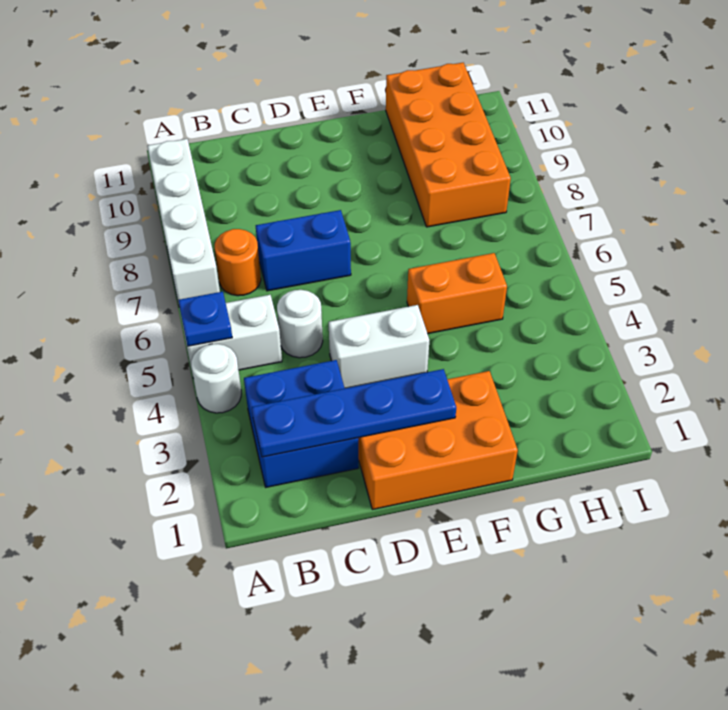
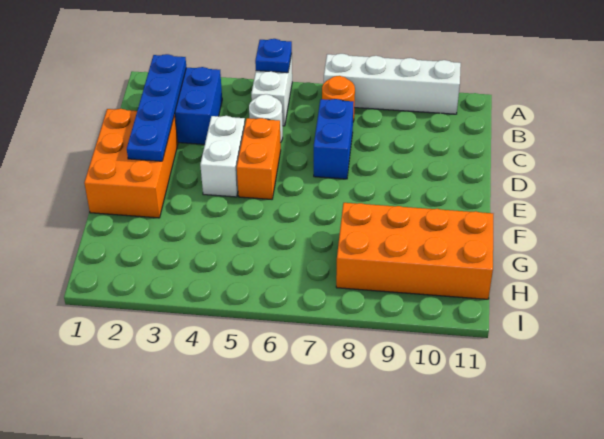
white 1x1 round brick [191,344,241,413] -> none
orange 1x2 brick [407,253,507,334] -> orange 1x2 brick moved to [237,118,281,199]

